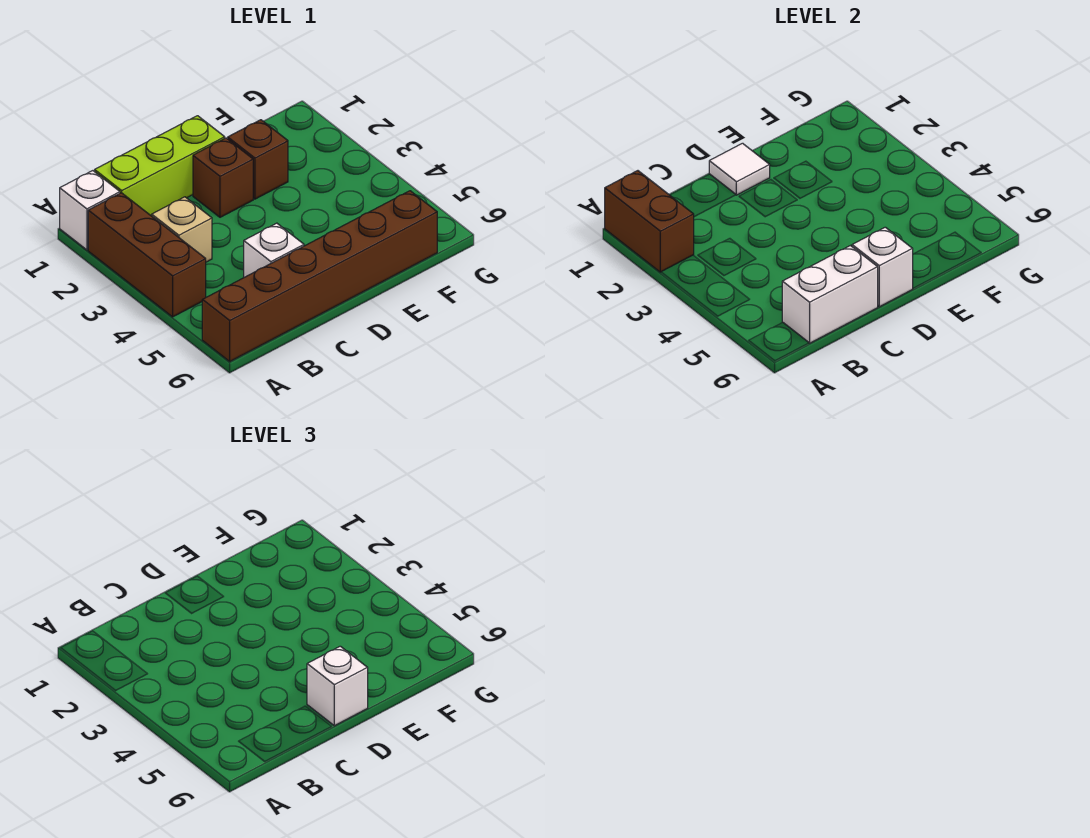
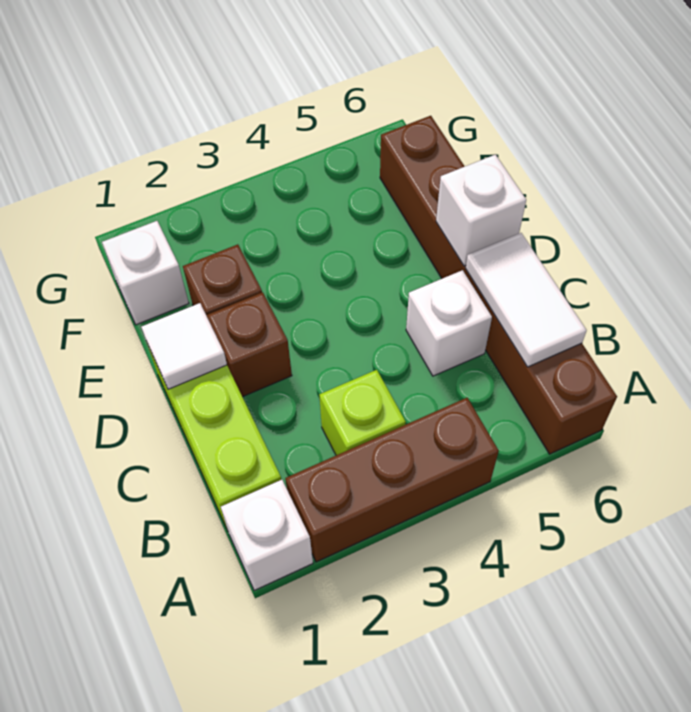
brown 1x2 brick [605,171,694,272] -> none
tan 1x1 brick [152,197,212,262] -> lime 1x1 brick [319,370,406,455]
white 1x2 brick [782,246,878,343] -> white 1x2 tile [465,233,587,367]
white 1x1 brick [307,646,368,726] -> white 1x1 brick moved to [102,221,189,325]

